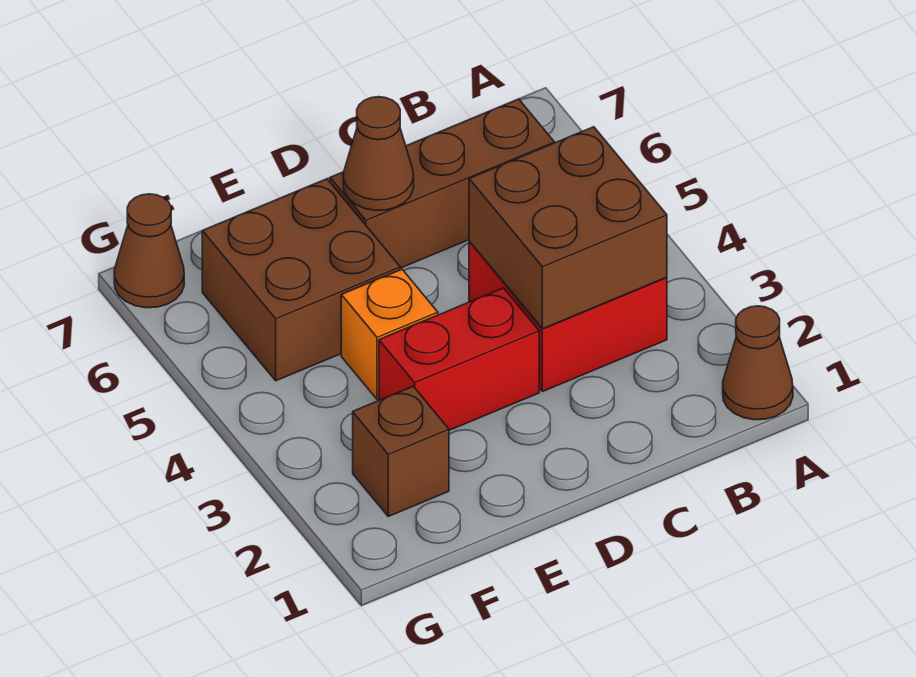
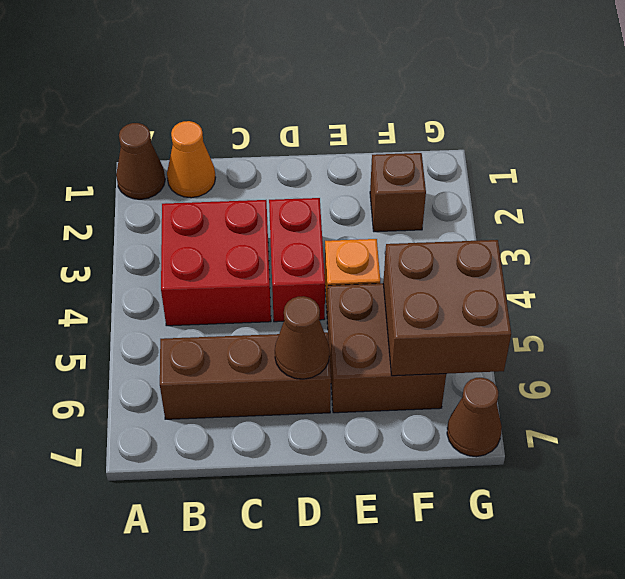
none -> orange 1x1 cone [167,121,216,198]
brown 2x2 brick [469,127,667,329] -> brown 2x2 brick moved to [383,240,511,376]
red 1x2 brick [379,288,539,430] -> red 1x2 brick turned to [269,198,325,322]

